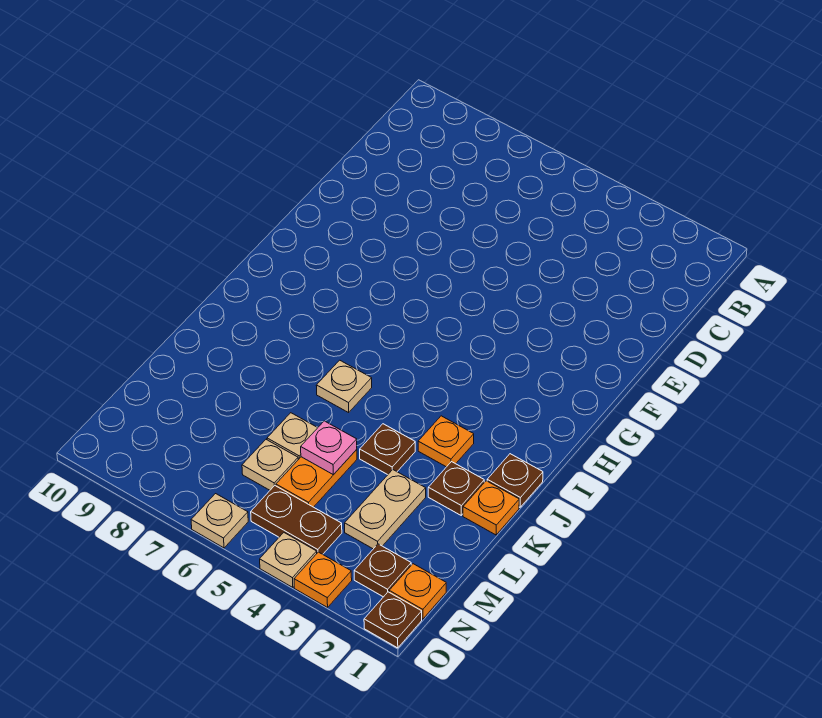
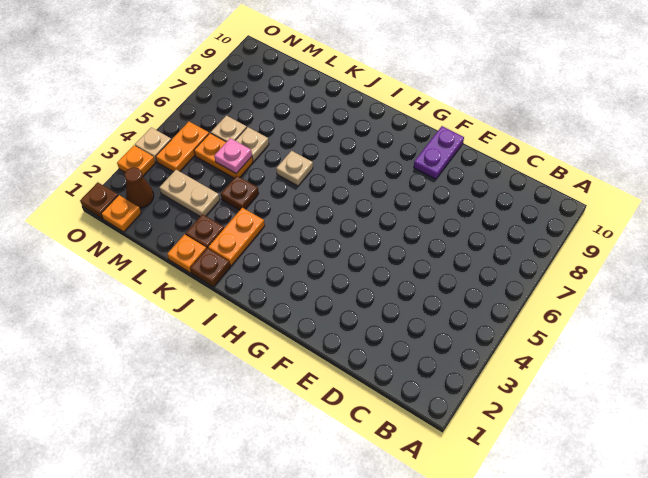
none -> purple 1x2 plate [414,126,464,179]
orange 1x1 plate [418,416,474,467] -> orange 1x2 plate [208,208,265,265]
brown 1x1 plate [354,544,411,597] -> brown 1x1 cone [125,167,154,208]
brown 1x2 plate [251,486,342,554] -> orange 1x2 plate [156,122,209,172]
tan 1x1 plate [191,494,248,548] -> none

